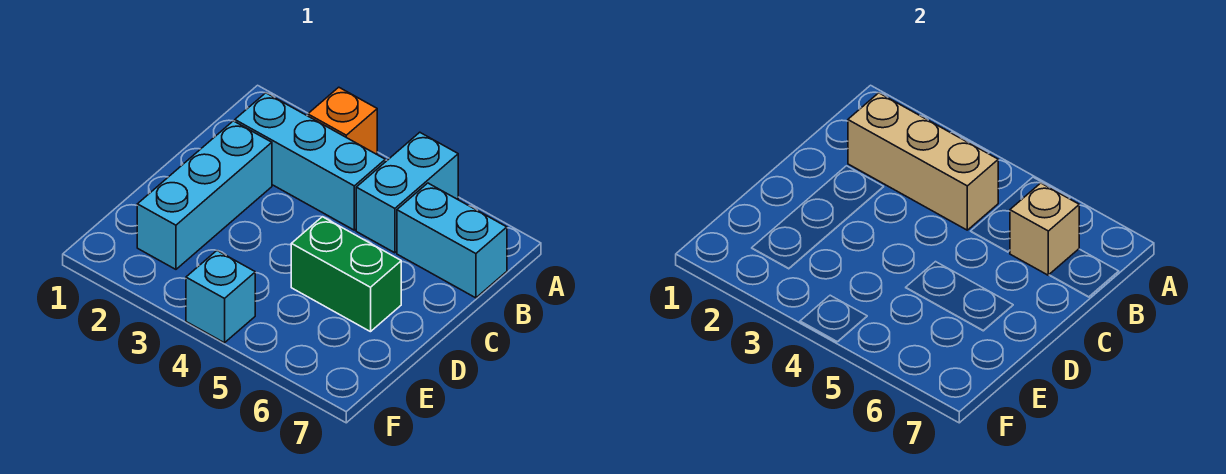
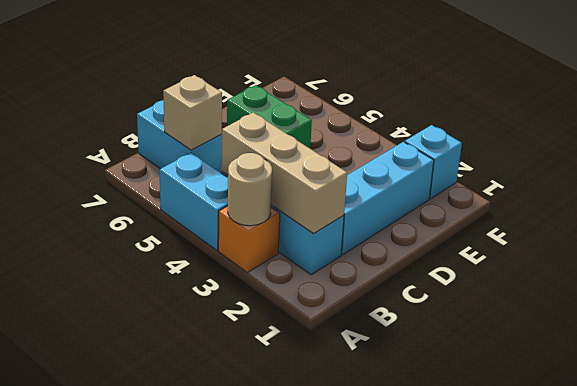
none -> tan 1x1 round brick [228,153,272,226]
cyan 1x2 brick [356,132,458,253] -> cyan 1x2 brick turned to [160,153,228,250]
cyan 1x1 brick [186,251,255,343] -> cyan 1x1 brick moved to [405,125,462,199]

